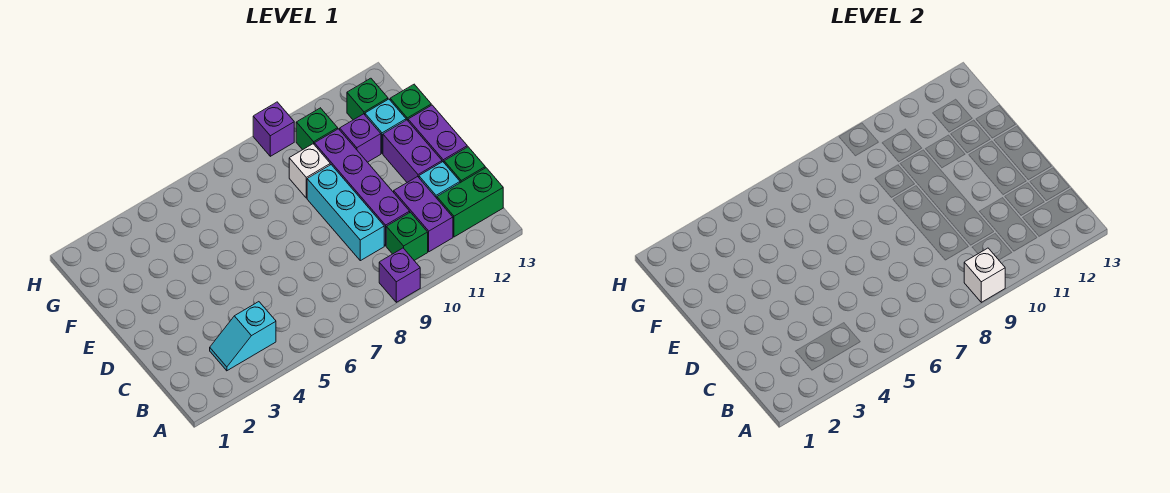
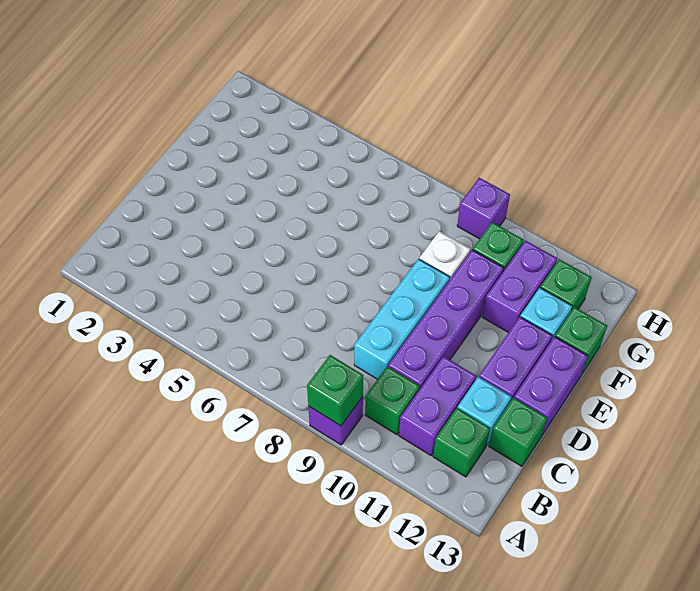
white 1x1 brick [964,248,1005,302] -> green 1x1 brick [307,355,363,426]
cyan 1x2 slope [210,302,276,371] -> none
green 1x2 brick [437,168,503,237] -> green 1x1 brick [433,408,490,477]
purple 1x1 brick [340,114,381,162] -> purple 1x2 brick [483,241,557,332]

